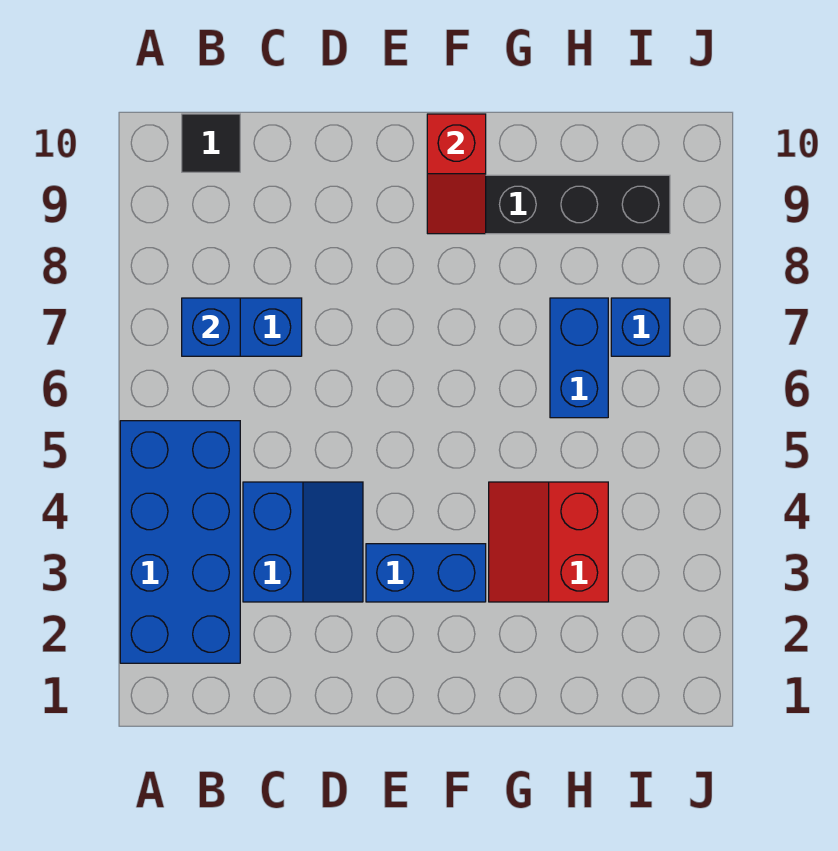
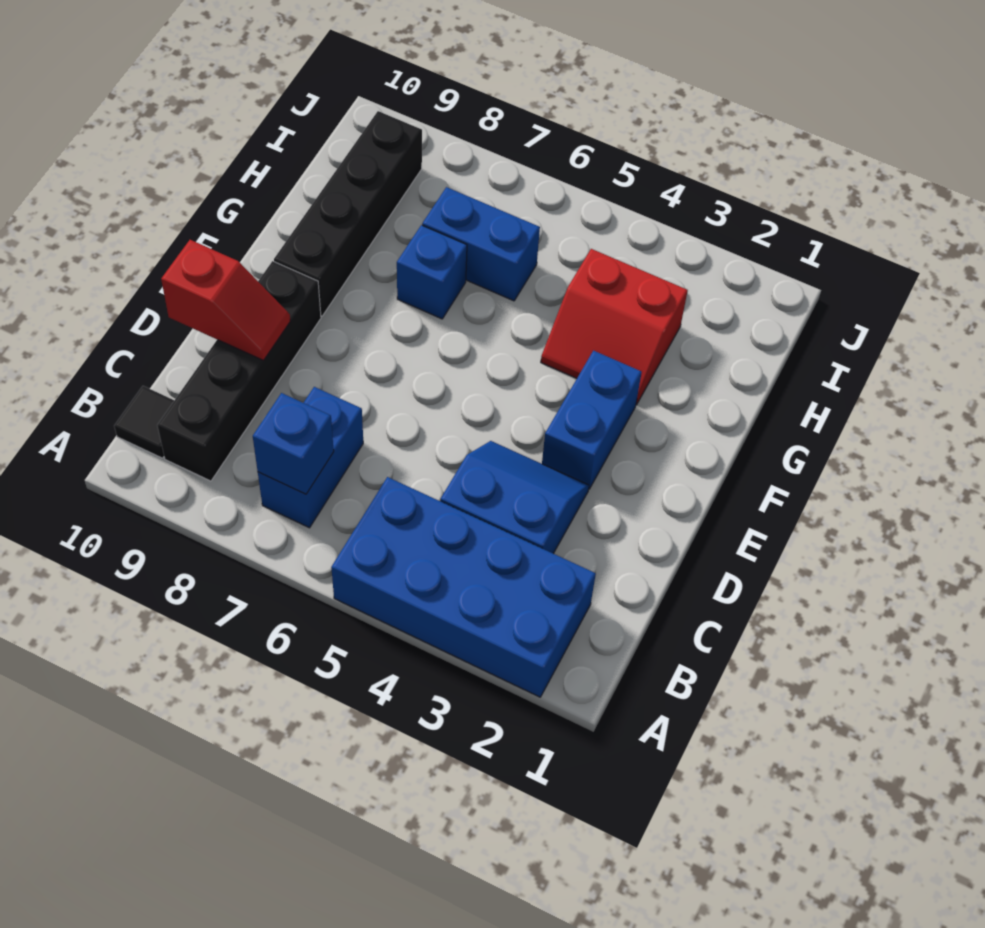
none -> black 1x4 brick [157,261,321,481]
red 1x2 slope [427,114,486,234] -> red 1x2 slope moved to [161,240,290,360]
blue 1x1 brick [611,298,670,356] -> blue 1x1 brick moved to [397,225,467,319]

